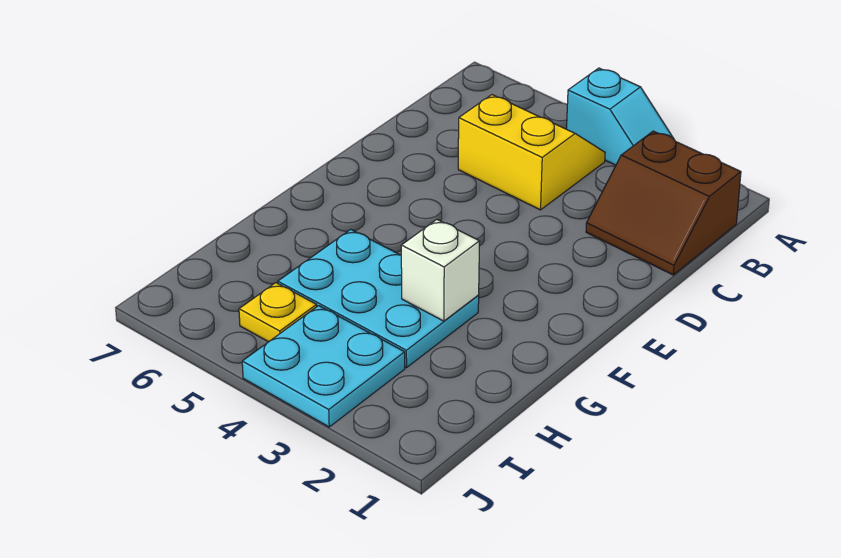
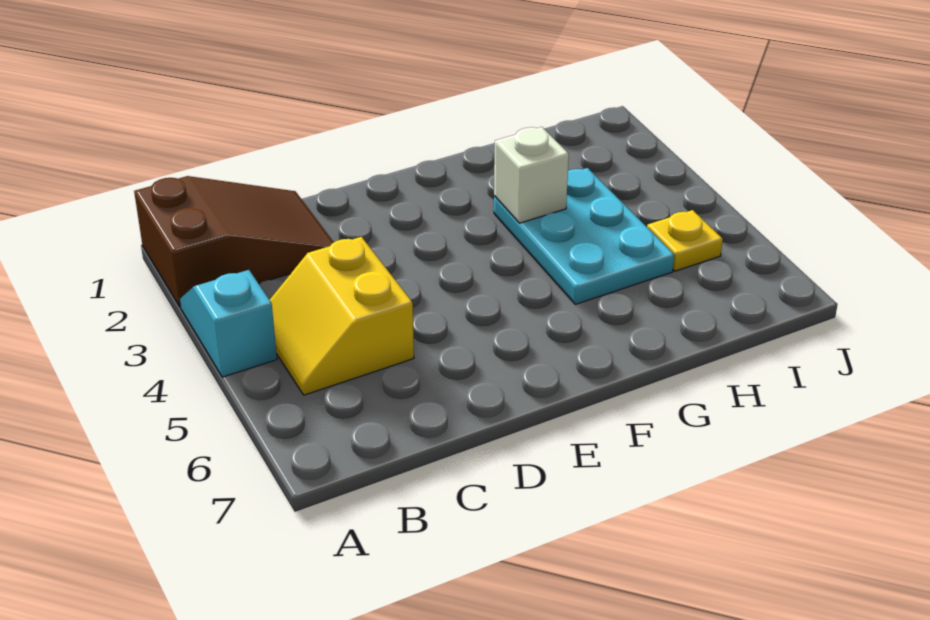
brown 2x2 slope [586,131,741,275] -> brown 2x3 slope [134,176,334,307]
cyan 2x2 plate [242,306,405,427] -> none

